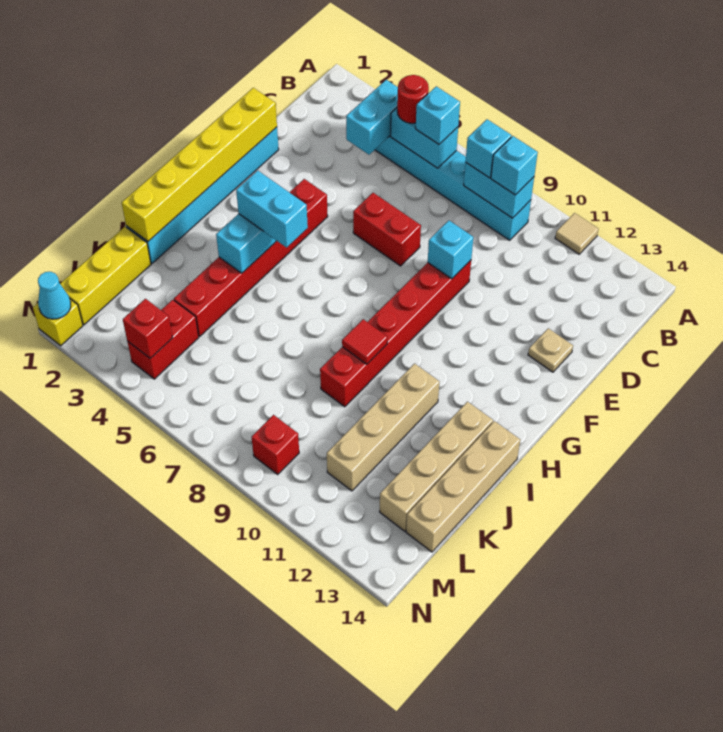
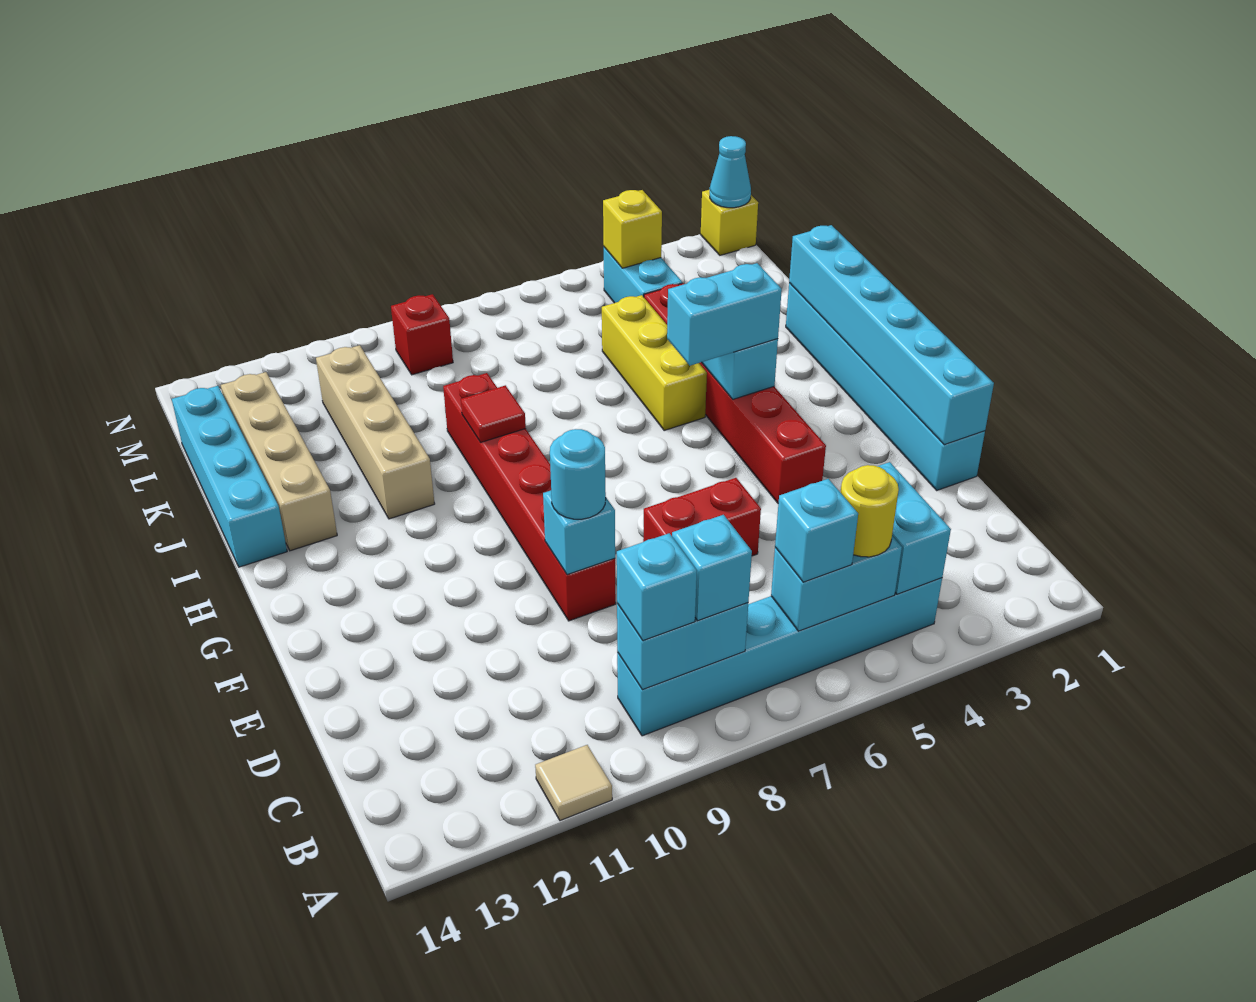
red 1x1 round brick [397,75,429,123] -> yellow 1x1 round brick [841,465,899,557]
yellow 1x6 brick [122,88,277,241] -> cyan 1x6 brick [789,225,994,445]
none -> cyan 1x1 round brick [550,429,606,519]
tan 1x1 plate [528,328,573,372] -> none
tan 1x4 brick [406,421,520,552] -> cyan 1x4 brick [172,386,287,567]
yellow 1x3 brick [60,227,151,325] -> yellow 1x3 brick moved to [602,295,707,430]
red 1x2 brick [127,300,199,379] -> cyan 1x2 brick [604,247,682,303]
red 1x1 brick [123,299,172,358] -> yellow 1x1 brick [603,190,662,268]

